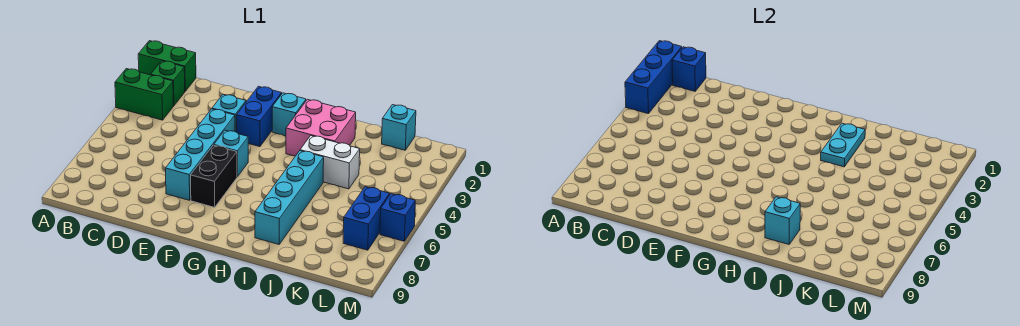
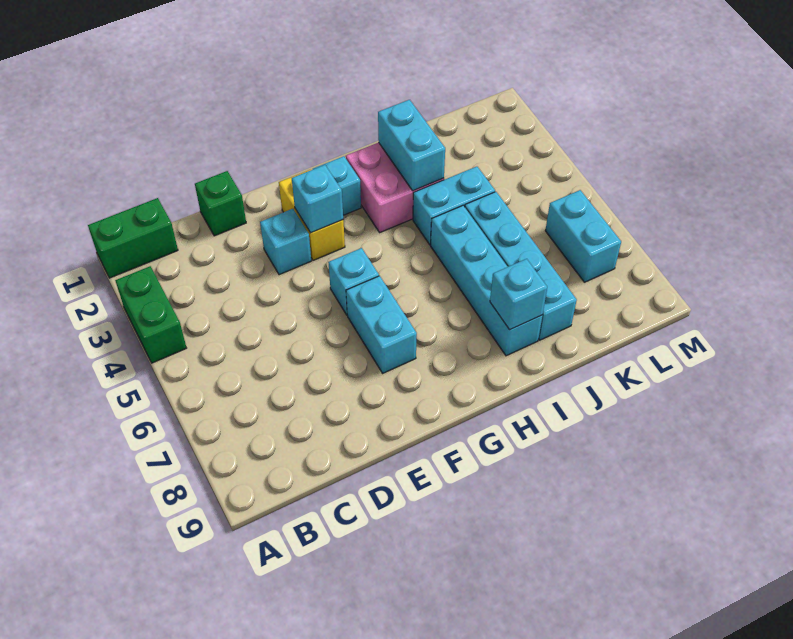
blue 1x3 brick [625,41,682,114] -> none
green 1x2 brick [115,69,174,120] -> green 1x2 brick turned to [115,266,186,363]
blue 1x1 brick [672,47,706,91] -> none
green 1x1 brick [151,61,185,106] -> green 1x1 brick moved to [195,171,246,236]
cyan 1x4 brick [165,109,235,200] -> cyan 1x4 brick moved to [465,192,577,340]
blue 1x2 brick [237,86,282,147] -> yellow 1x2 brick [279,169,345,260]
black 1x2 brick [191,145,237,207] -> cyan 1x2 brick [346,276,417,373]
cyan 1x2 plate [821,123,865,167] -> cyan 1x2 brick [378,100,445,191]
white 1x2 brick [300,136,360,189] -> cyan 1x2 brick [413,167,495,245]
cyan 1x1 brick [382,105,416,150] -> cyan 1x1 brick moved to [292,165,343,233]
blue 1x2 brick [343,187,390,250] -> cyan 1x2 brick [545,190,621,282]
blue 1x1 brick [380,194,415,241] -> none

